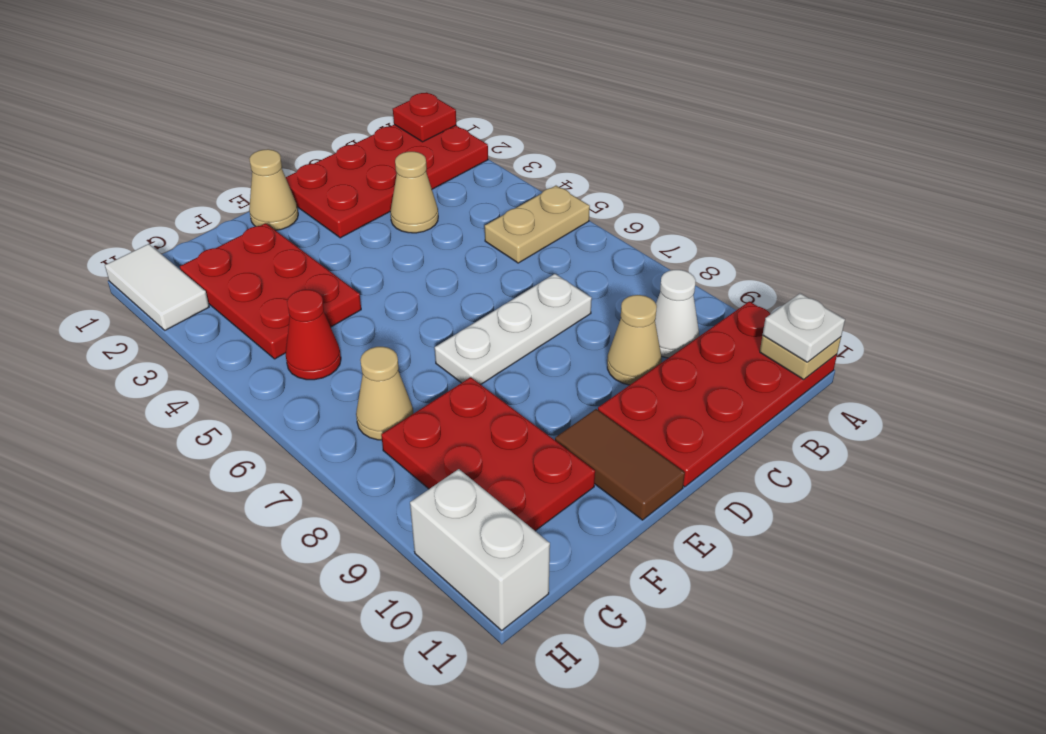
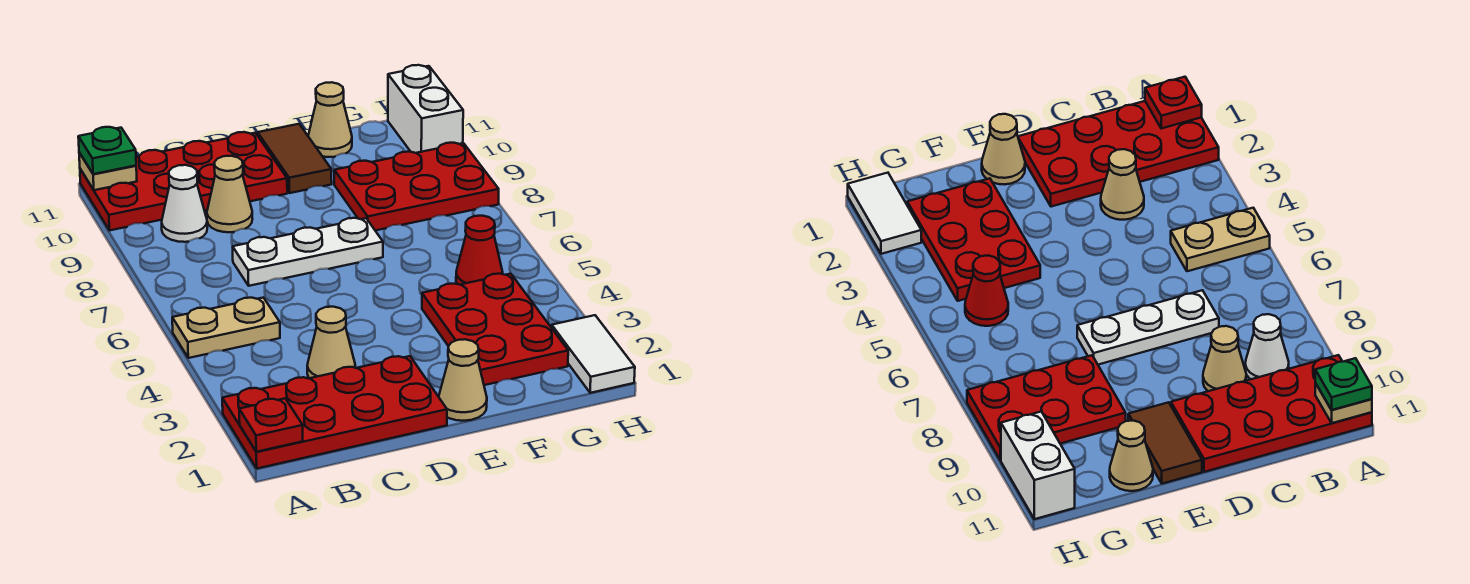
white 1x1 plate [763,293,845,362] -> green 1x1 plate [78,127,136,174]
red 2x3 plate [381,377,595,531] -> red 2x3 plate turned to [334,143,499,231]
tan 1x1 cone [356,347,413,440] -> tan 1x1 cone moved to [308,82,352,157]

